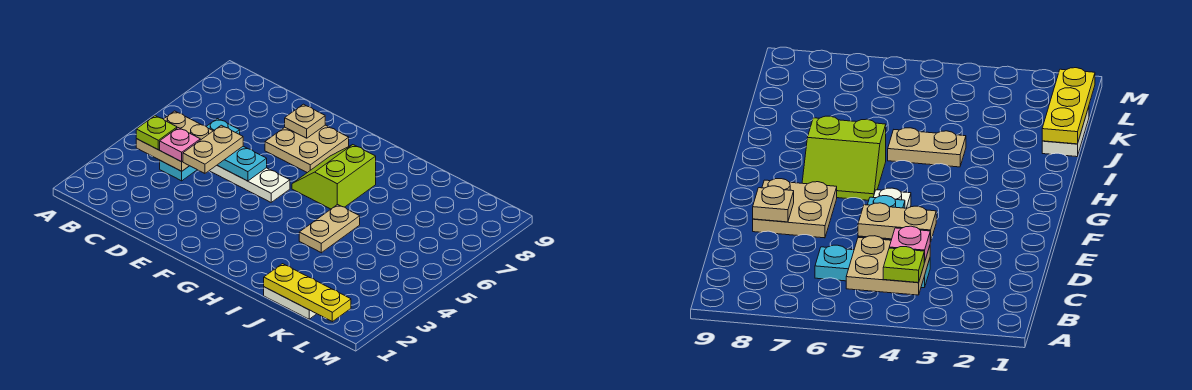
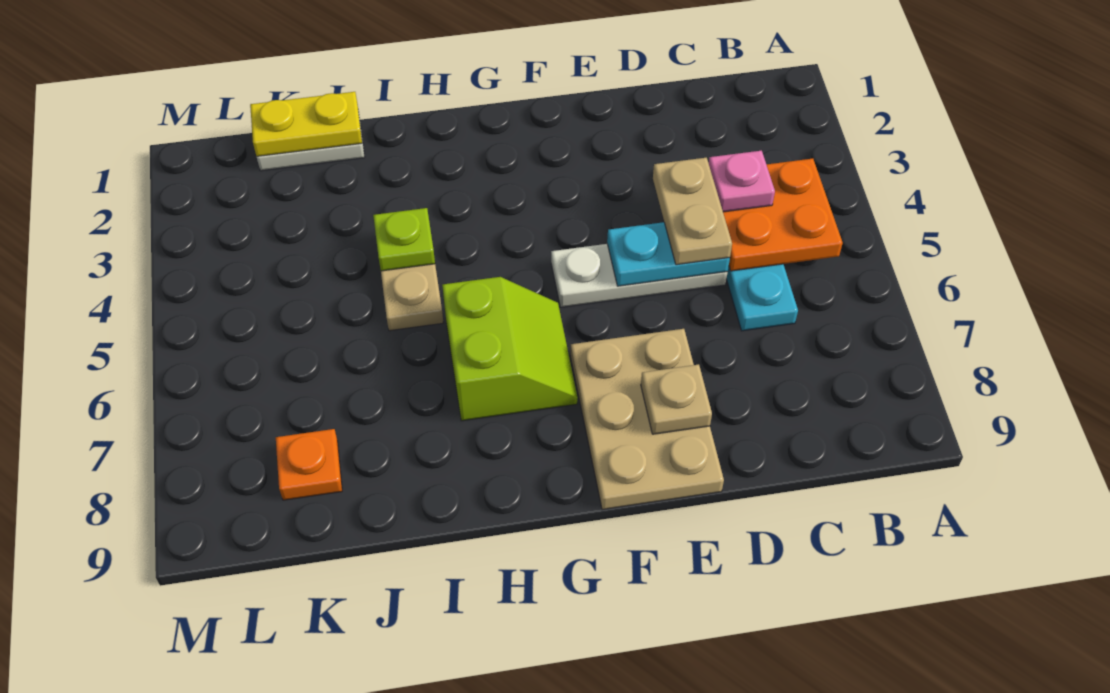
tan 2x2 plate [136,111,213,171] -> orange 2x2 plate [723,159,843,271]
lime 1x1 plate [136,116,177,150] -> lime 1x1 plate moved to [373,208,435,271]
tan 2x2 plate [265,125,349,173] -> tan 2x3 plate [570,329,724,510]
yellow 1x3 plate [264,264,351,322] -> yellow 1x2 plate [250,92,362,156]
none -> orange 1x1 plate [276,429,342,500]

